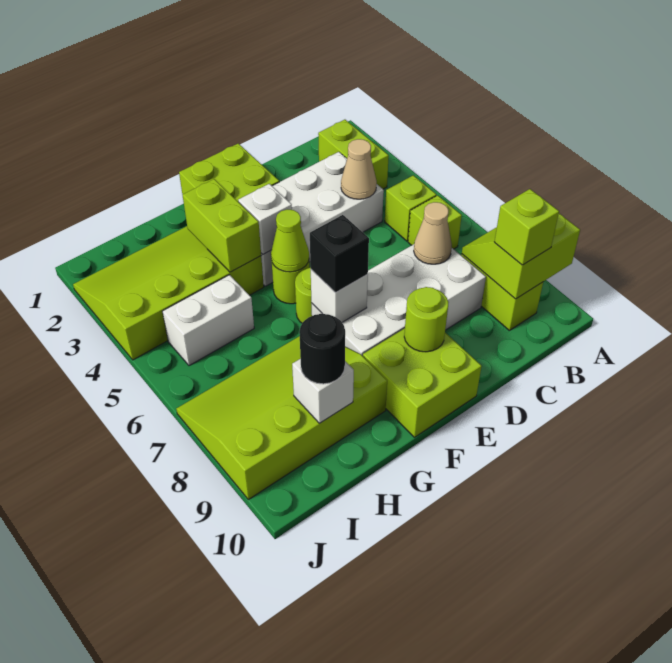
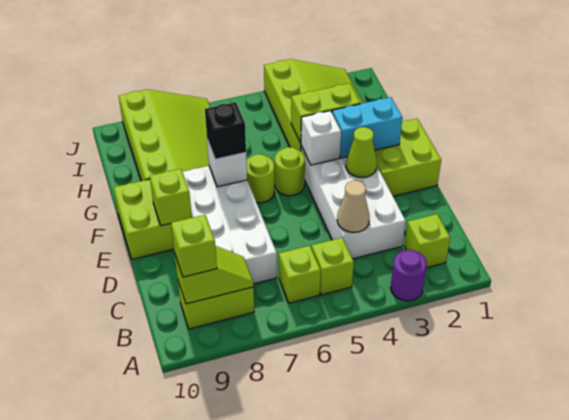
none -> purple 1x1 round brick [391,250,427,301]
lime 2x2 slope [462,214,580,299] -> lime 1x2 slope [175,246,253,304]
lime 1x2 brick [318,120,389,189] -> lime 1x1 brick [405,214,450,268]
tan 1x1 cone [414,202,452,264] -> none
lime 1x1 round brick [404,287,448,352] -> lime 1x1 brick [150,169,192,226]
none -> cyan 1x2 brick [332,97,402,158]
lime 1x1 cone [271,209,309,272] -> lime 1x1 cone moved to [346,127,377,178]
white 1x2 brick [163,275,254,366] -> none
white 1x1 brick [292,359,354,423] -> none
black 1x1 round brick [299,314,345,384] -> none

